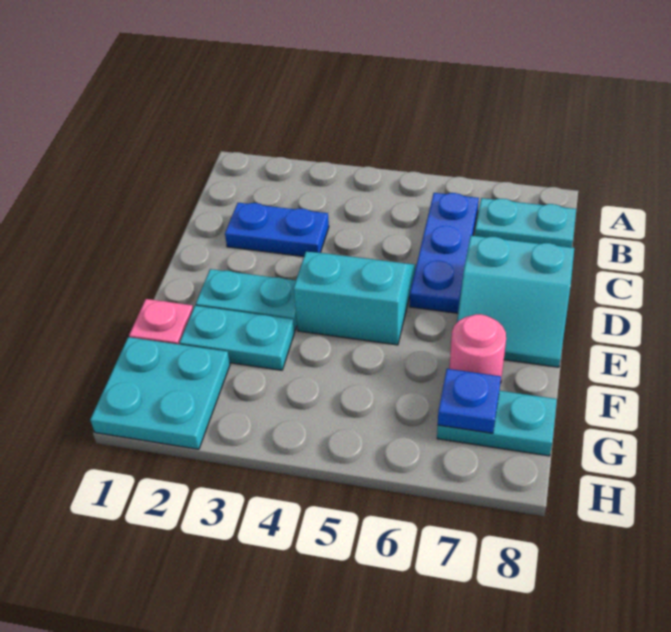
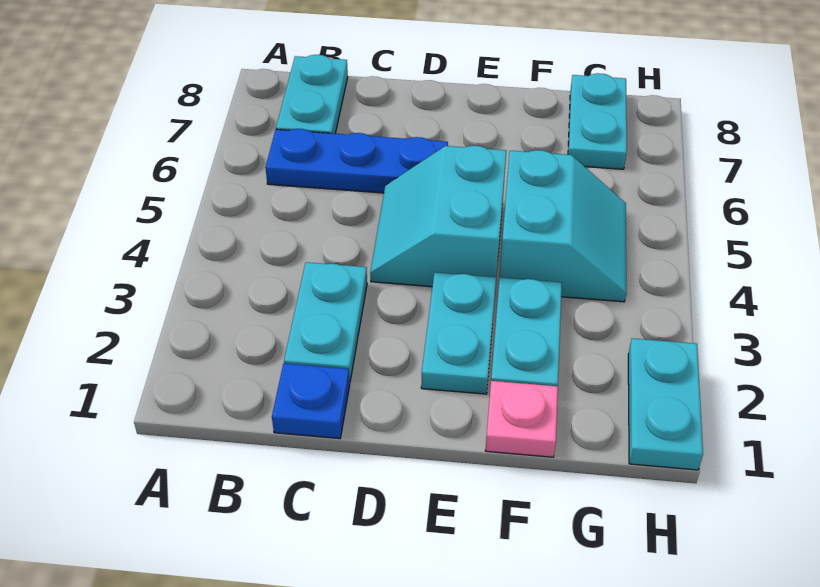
blue 1x2 plate [225,203,329,256] -> cyan 1x2 plate [284,262,367,382]
cyan 2x2 slope [457,236,574,367] -> cyan 2x2 slope moved to [500,150,626,302]
pink 1x1 round brick [450,314,506,383] -> none
cyan 2x2 plate [90,337,230,449] -> cyan 1x2 plate [628,338,703,470]
blue 1x1 plate [438,369,501,433] -> blue 1x1 plate moved to [272,363,350,439]

